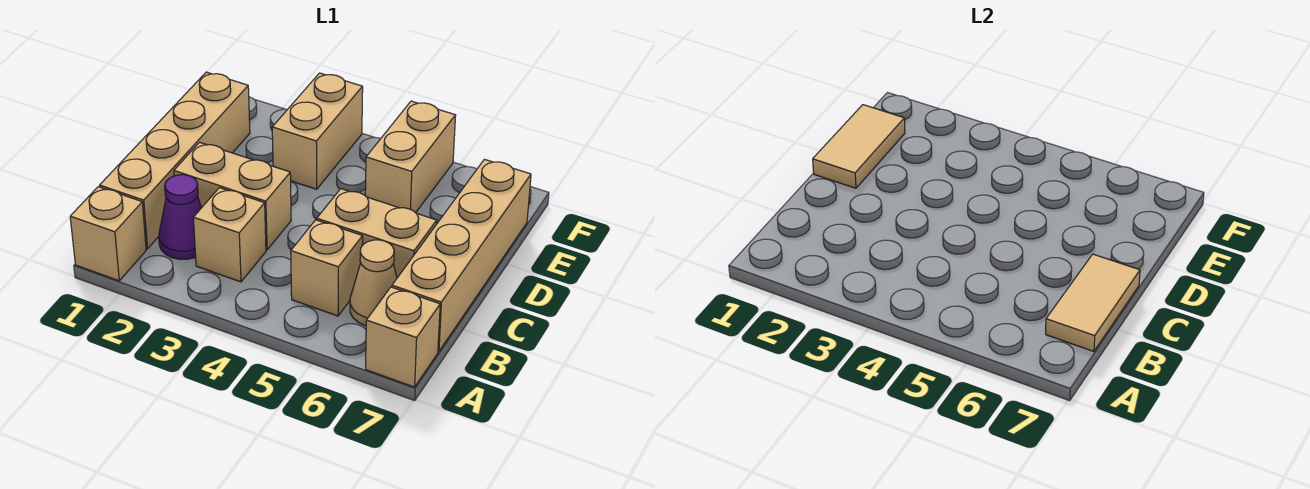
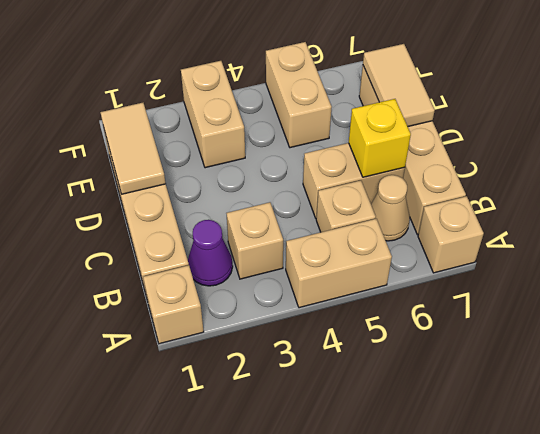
tan 1x2 tile [1046,254,1140,351] -> tan 1x2 tile moved to [363,44,435,126]
tan 1x2 brick [174,142,291,250] -> tan 1x2 brick moved to [286,219,392,308]
none -> yellow 1x1 brick [349,99,411,177]

